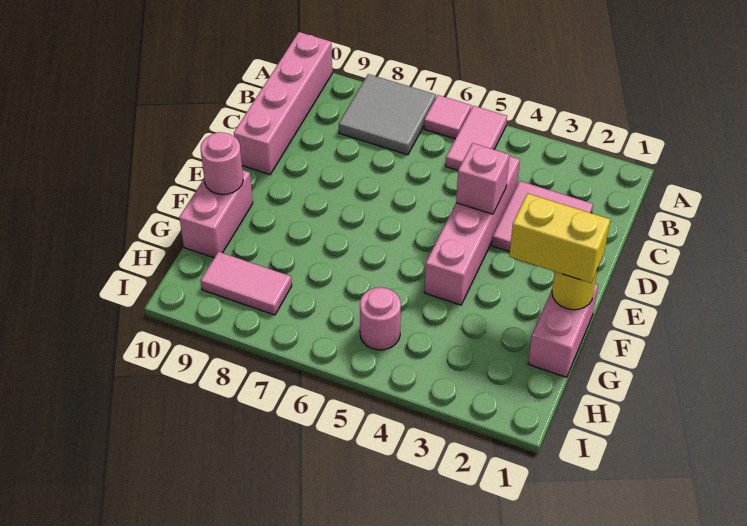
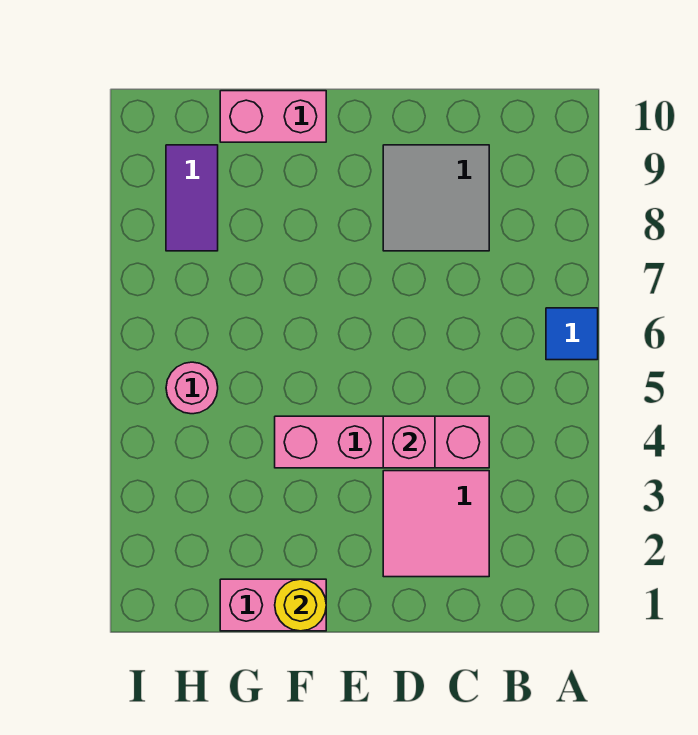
pink 1x2 tile [446,106,507,170] -> none
pink 1x1 tile [424,95,471,139] -> blue 1x1 tile [546,308,598,360]
grey 2x2 tile [339,74,436,155] -> grey 2x2 tile moved to [383,145,489,251]
pink 1x4 brick [234,32,332,174] -> none
yellow 1x2 brick [509,193,610,283] -> none
pink 1x1 round brick [201,132,243,195] -> none
pink 1x2 tile [201,252,292,315] -> purple 1x2 tile [166,145,218,251]

